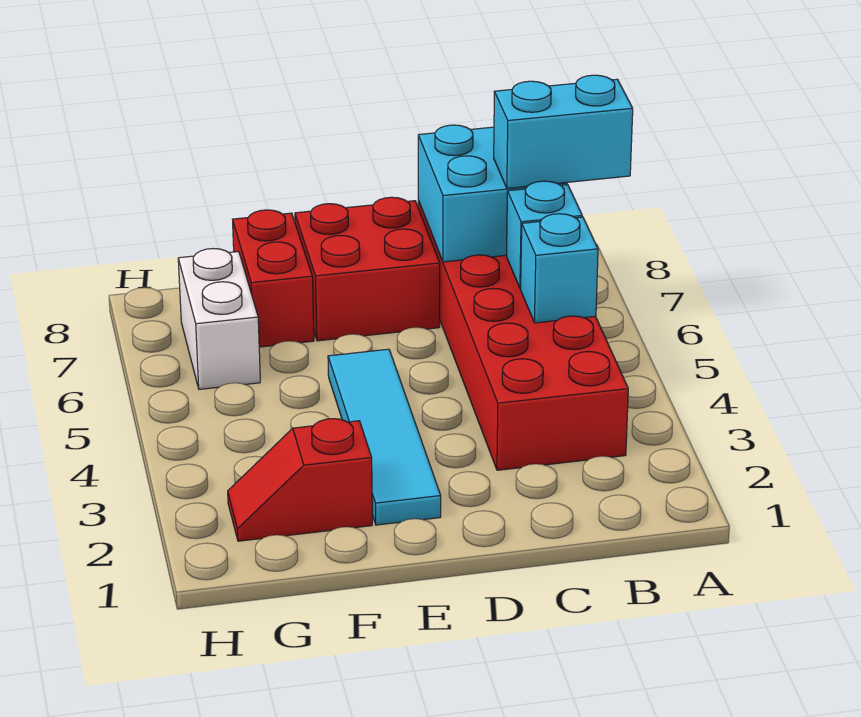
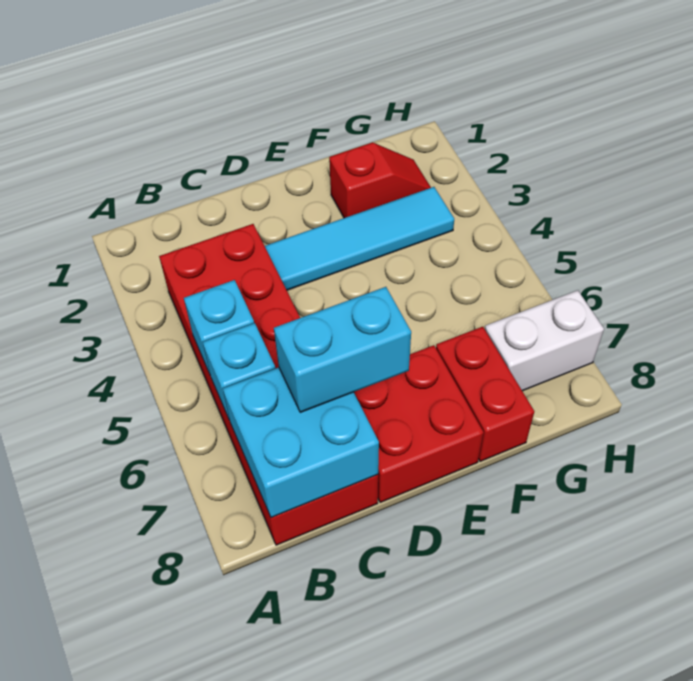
cyan 1x2 brick [494,75,633,188] -> cyan 1x2 brick moved to [274,287,411,412]
cyan 1x4 tile [328,349,441,525] -> cyan 1x4 tile turned to [265,187,454,290]
white 1x2 brick [178,249,260,389] -> white 1x2 brick turned to [485,290,604,391]

